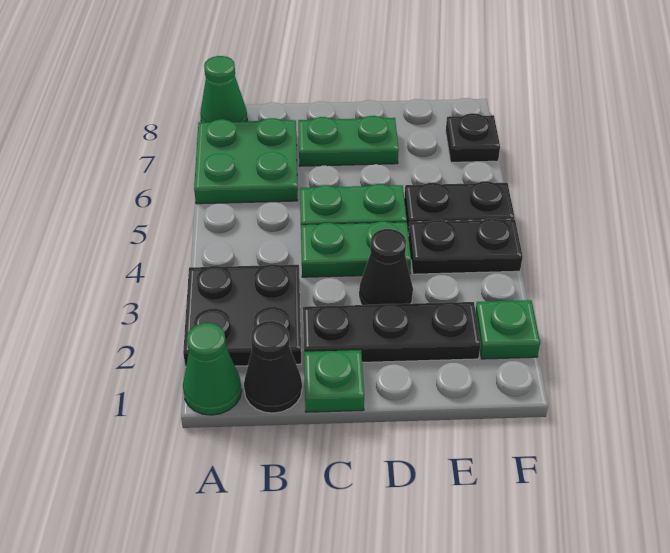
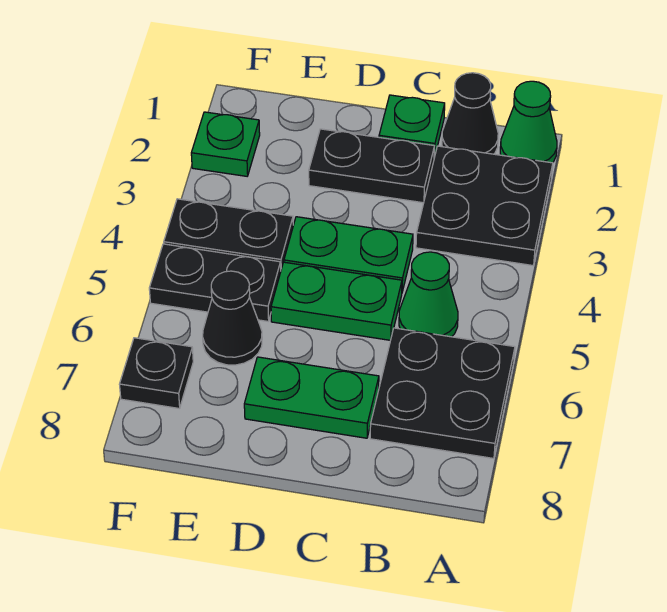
green 2x2 plate [194,118,298,204] -> black 2x2 plate [370,328,515,458]
green 1x1 cone [200,56,247,122] -> green 1x1 cone moved to [399,252,458,337]
black 1x3 plate [303,302,481,362] -> black 1x2 plate [309,129,434,203]
black 1x1 cone [359,229,413,305] -> black 1x1 cone moved to [203,271,262,365]

